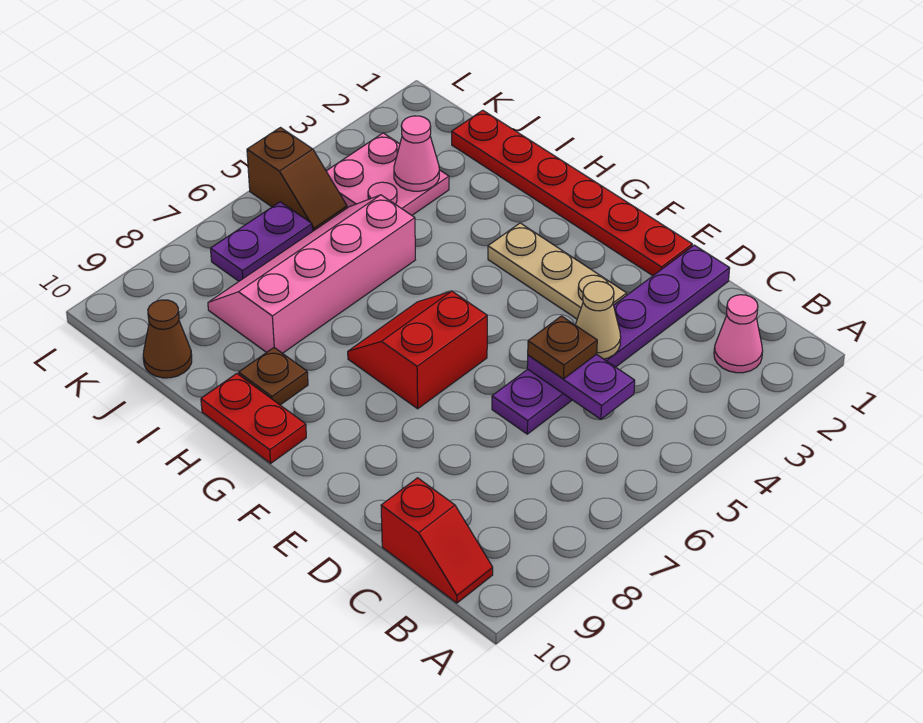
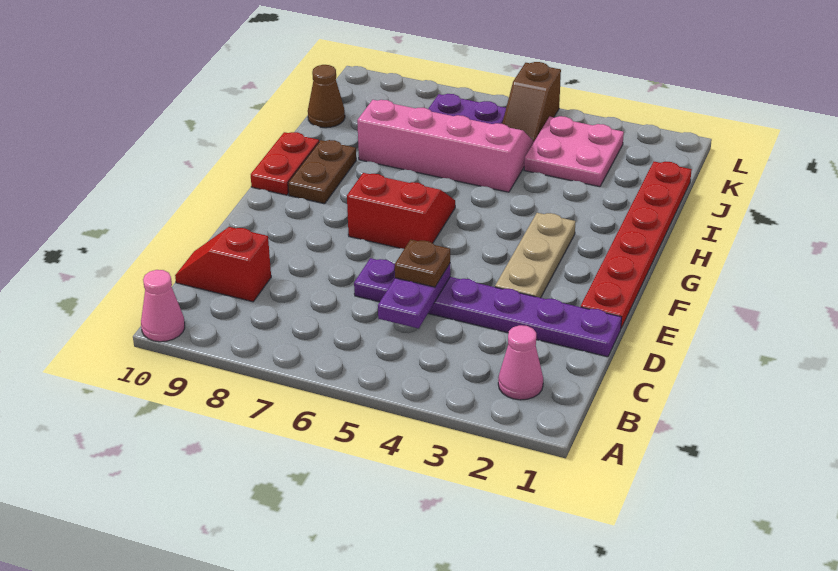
red 1x2 slope [381,478,493,603] -> red 1x2 slope turned to [175,227,271,302]
tan 1x1 cone [576,281,621,359] -> none
brown 1x1 plate [239,348,308,405] -> brown 1x2 plate [288,140,356,204]
pink 1x1 cone [394,116,439,191] -> pink 1x1 cone moved to [141,270,185,342]

